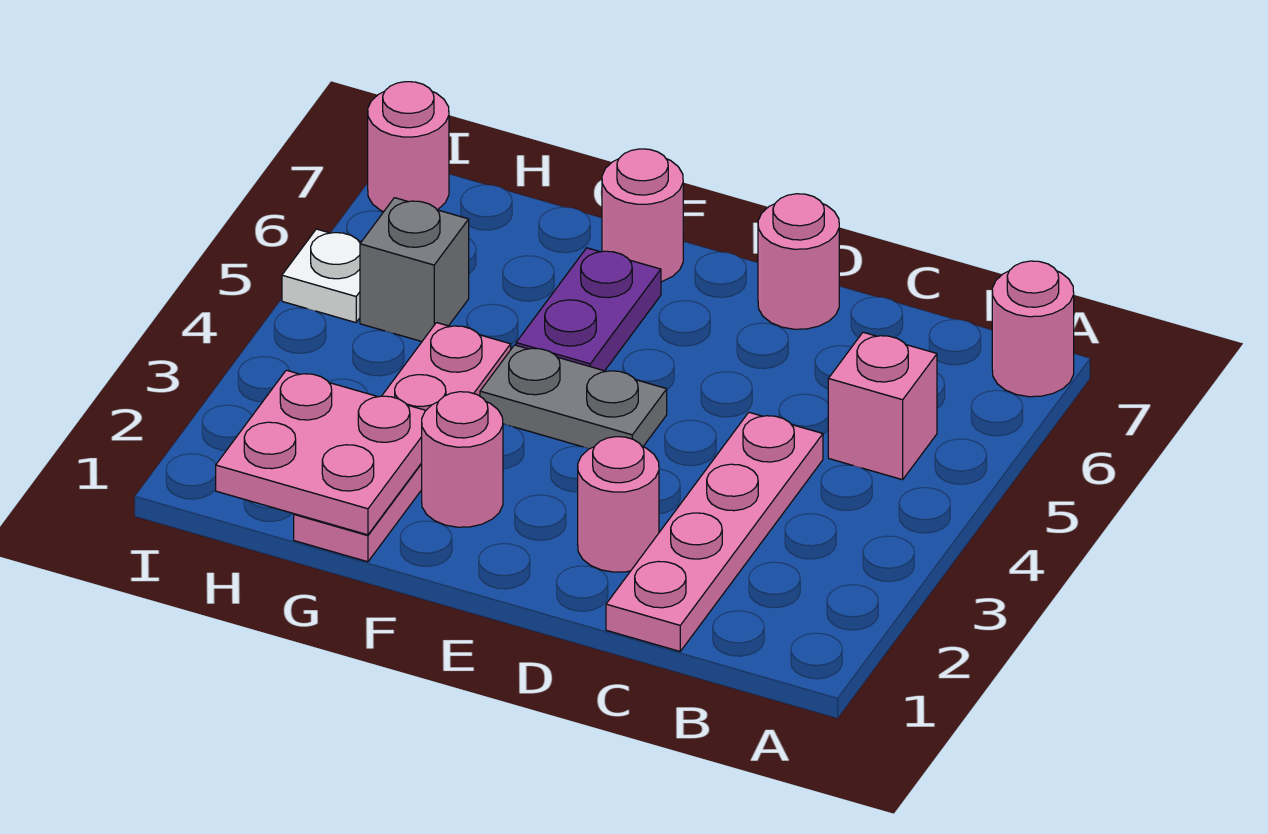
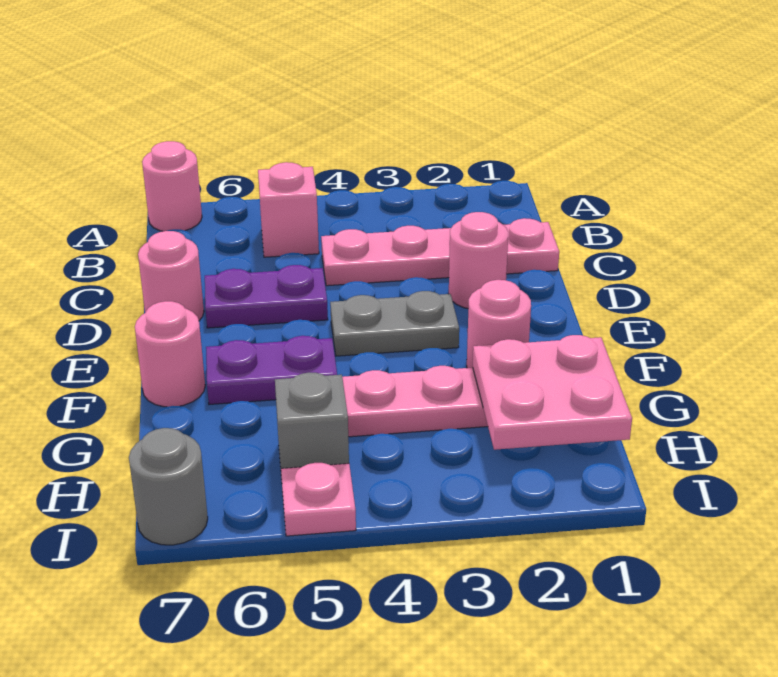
none -> purple 1x2 plate [205,265,328,328]
grey 1x2 plate [480,345,667,449] -> grey 1x2 plate turned to [330,291,459,356]
white 1x1 plate [282,229,361,323] -> pink 1x1 plate [281,463,356,536]
pink 1x1 round brick [368,82,449,212] -> grey 1x1 round brick [129,428,208,545]

